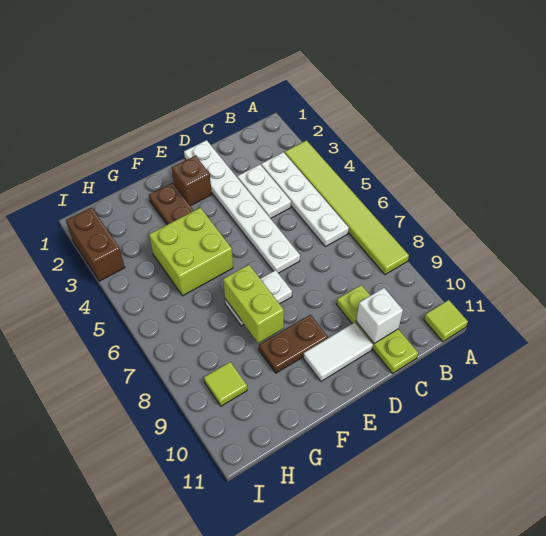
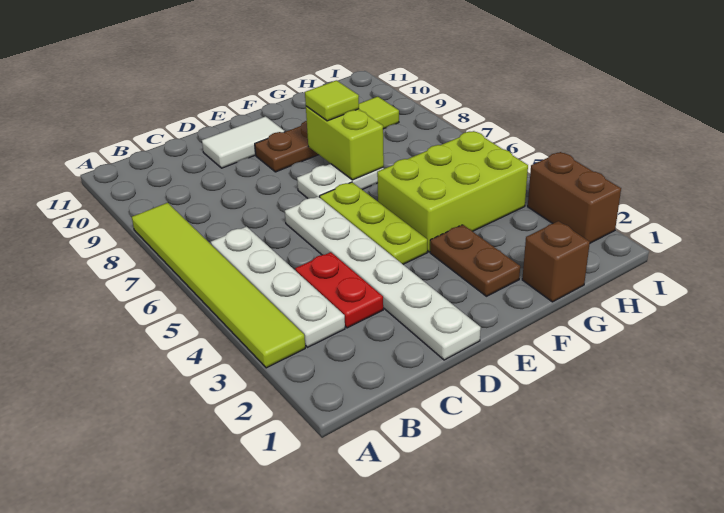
lime 1x1 tile [424,300,468,342] -> lime 1x1 tile moved to [305,80,359,121]
white 1x2 plate [237,164,291,219] -> red 1x2 plate [295,252,383,328]
lime 1x3 plate [337,285,418,373] -> lime 1x3 plate moved to [320,182,427,264]
white 1x1 brick [356,288,403,343] -> none
brown 1x1 brick [172,156,212,206] -> brown 1x1 brick moved to [522,221,590,302]
lime 2x2 brick [149,208,233,296] -> lime 2x3 brick [377,131,528,252]

